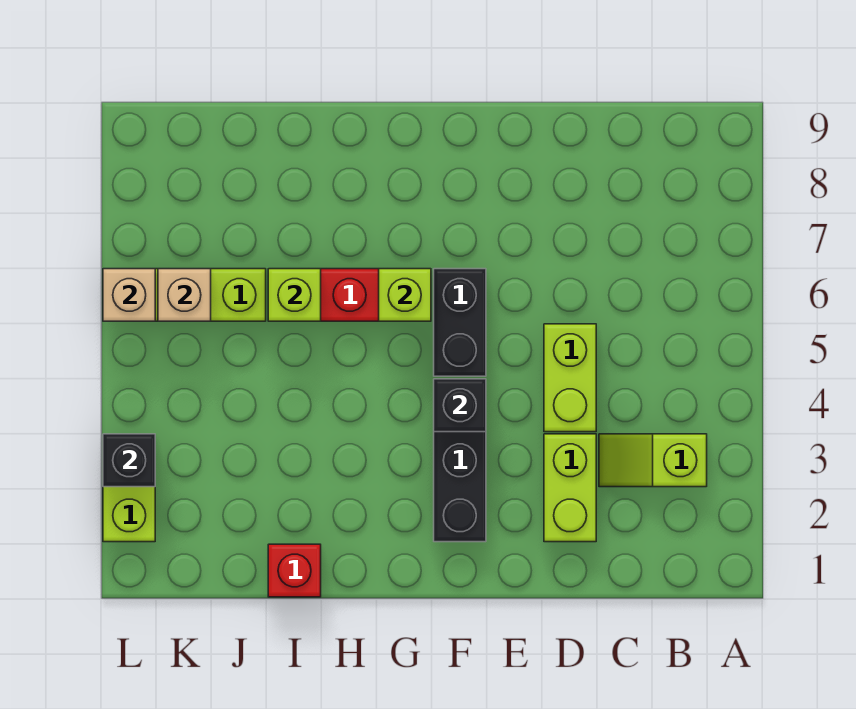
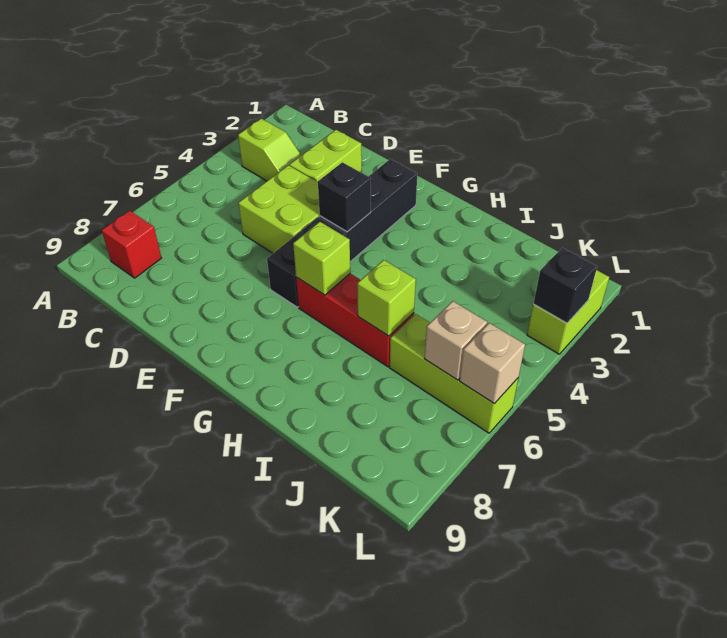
lime 1x2 brick [544,324,596,432] -> lime 2x2 brick [238,165,320,253]
red 1x1 brick [268,544,321,597] -> red 1x1 brick moved to [102,211,161,278]

